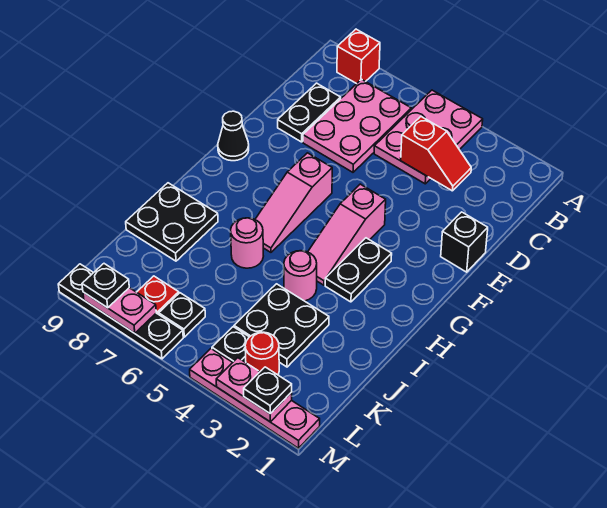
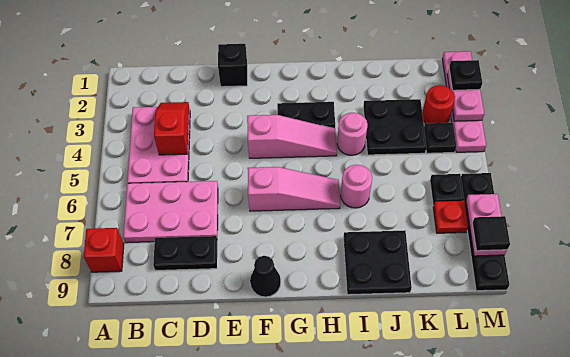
pink 2x3 plate [374,90,483,184] -> pink 2x3 plate turned to [127,107,190,183]
black 1x1 plate [82,264,129,308] -> black 1x1 tile [472,216,510,251]

